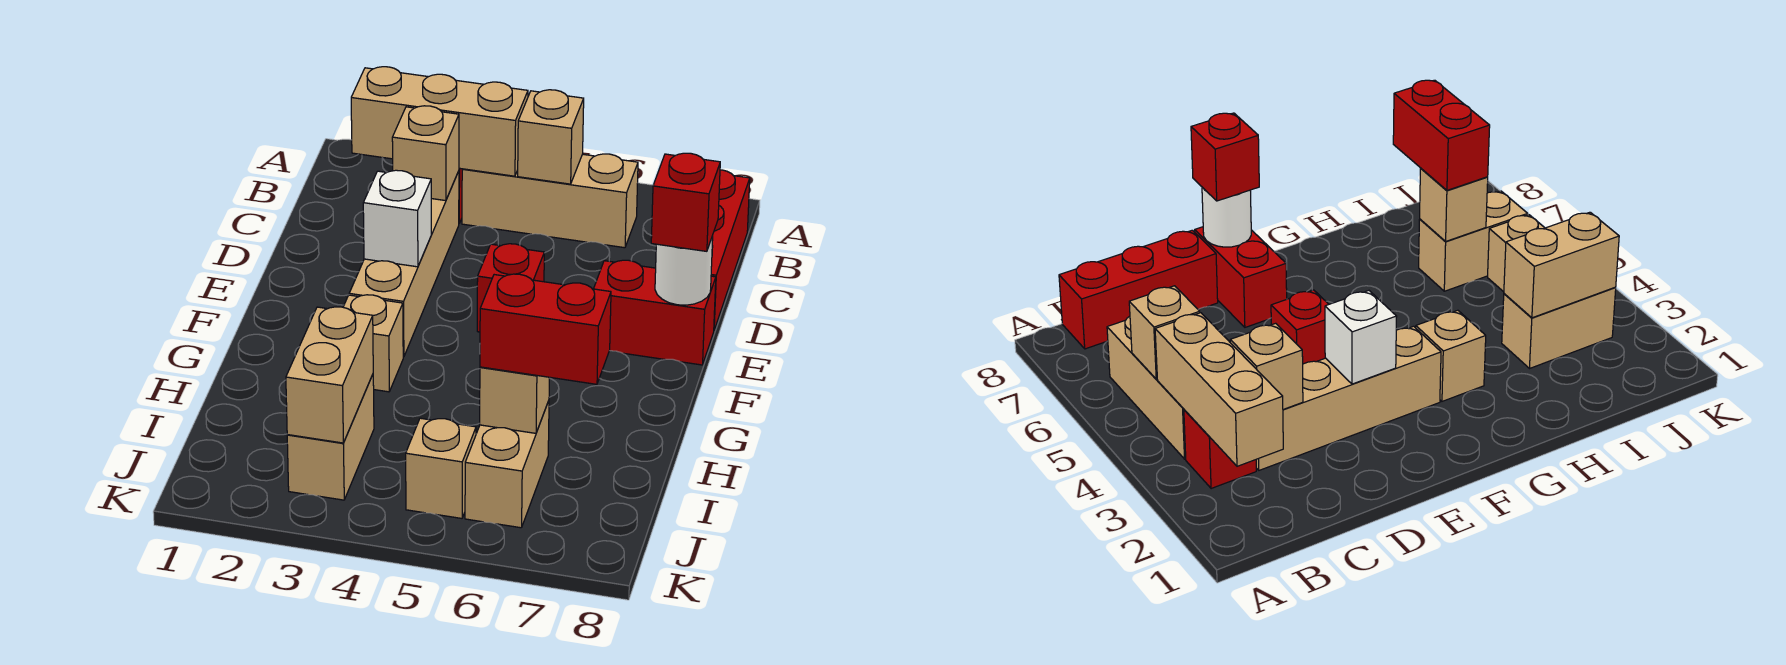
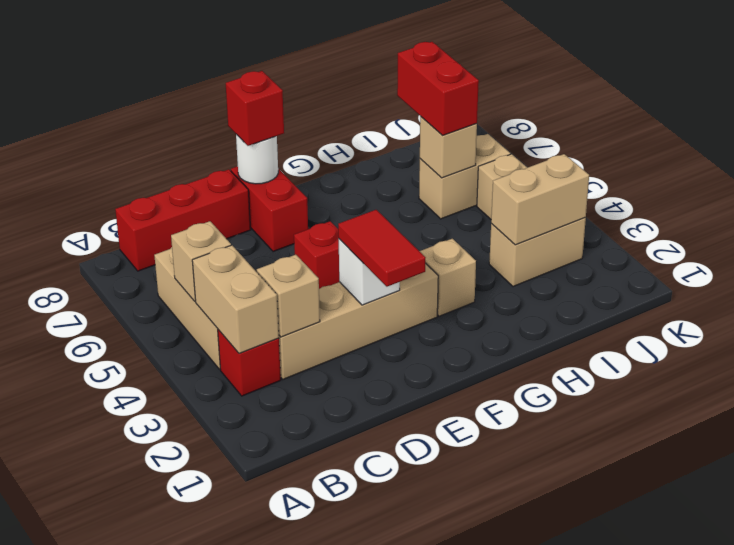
tan 1x3 brick [351,67,528,176] -> tan 1x2 brick [192,245,279,353]
none -> red 1x2 tile [338,210,426,287]

